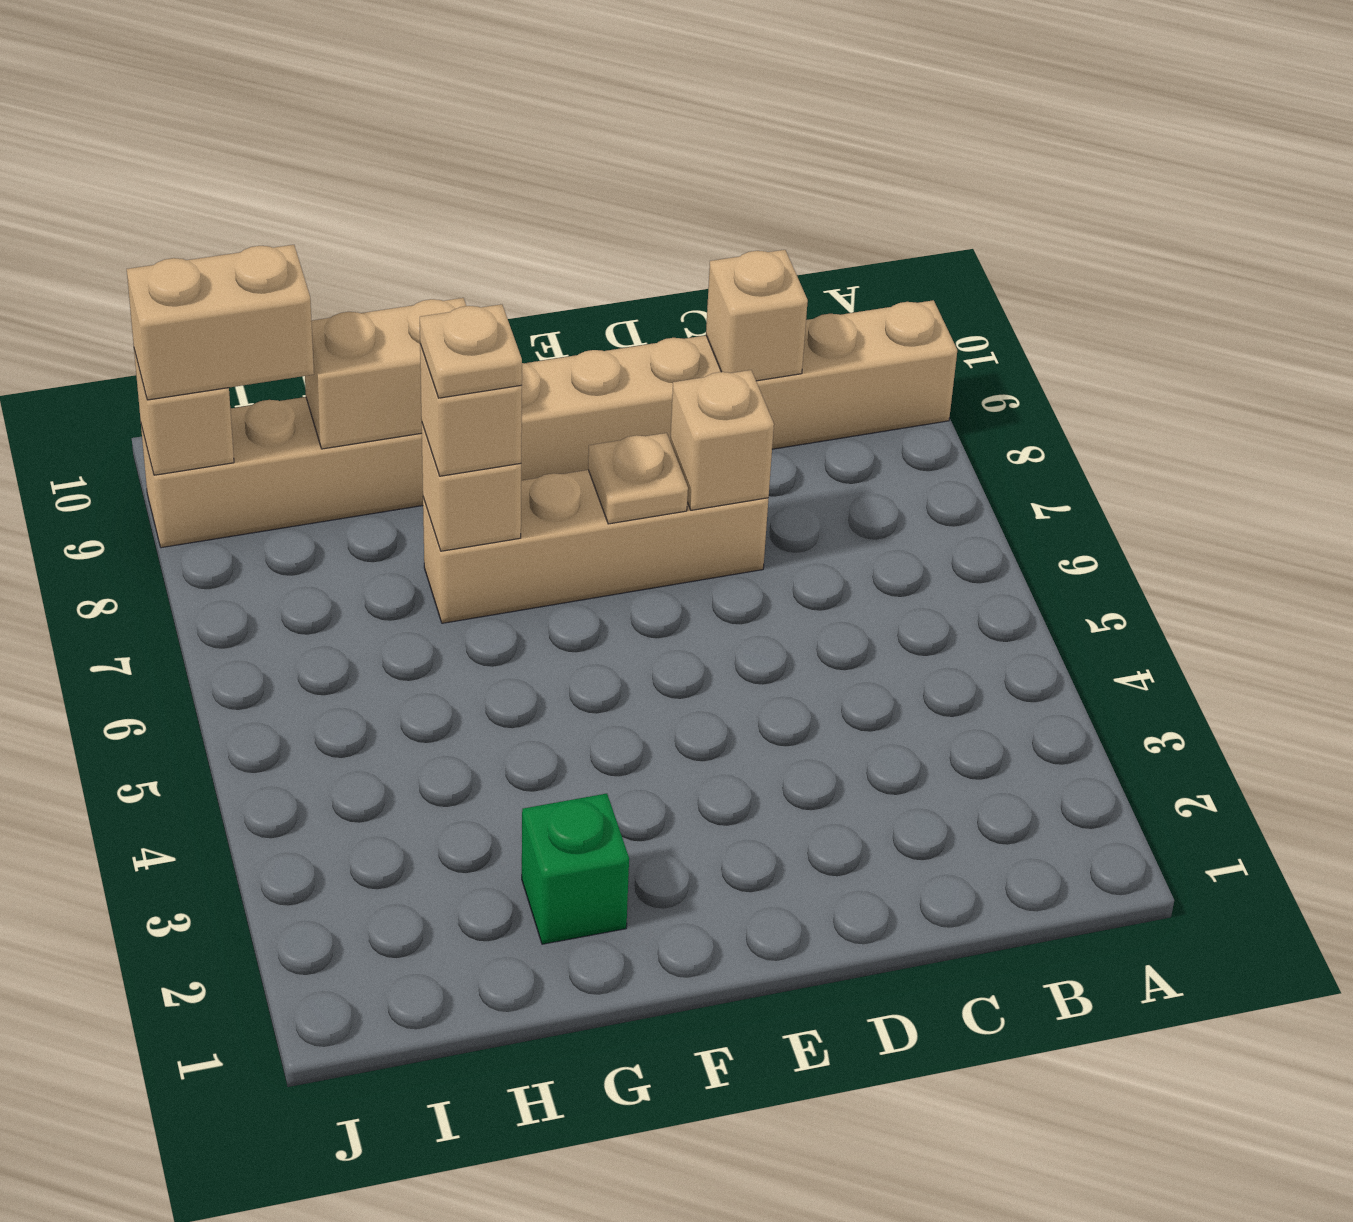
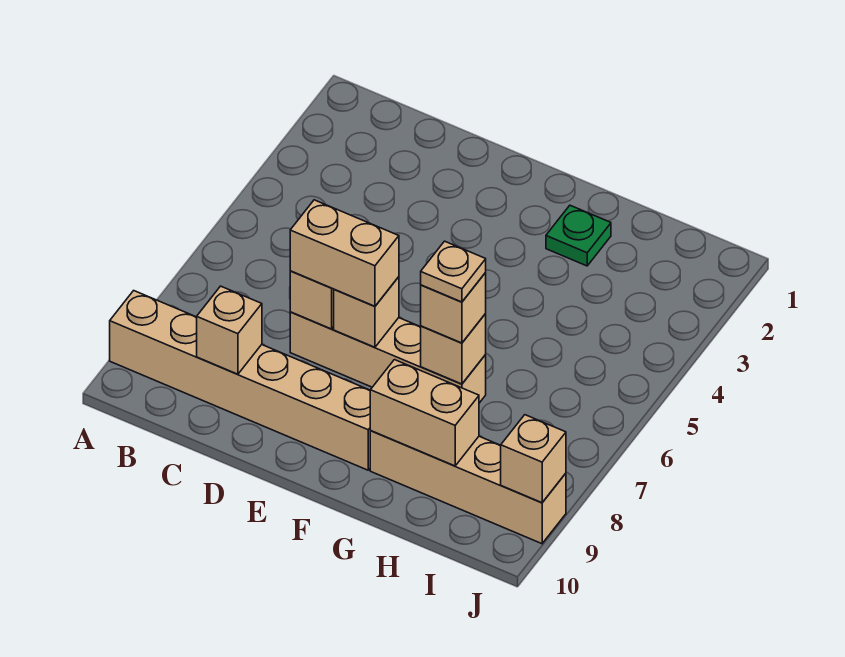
tan 1x1 plate [588,433,688,524] -> tan 1x1 brick [334,277,399,347]
green 1x1 brick [522,794,629,944] -> green 1x1 plate [546,205,611,266]
tan 1x2 brick [127,245,314,400] -> tan 1x2 brick moved to [290,200,399,306]

